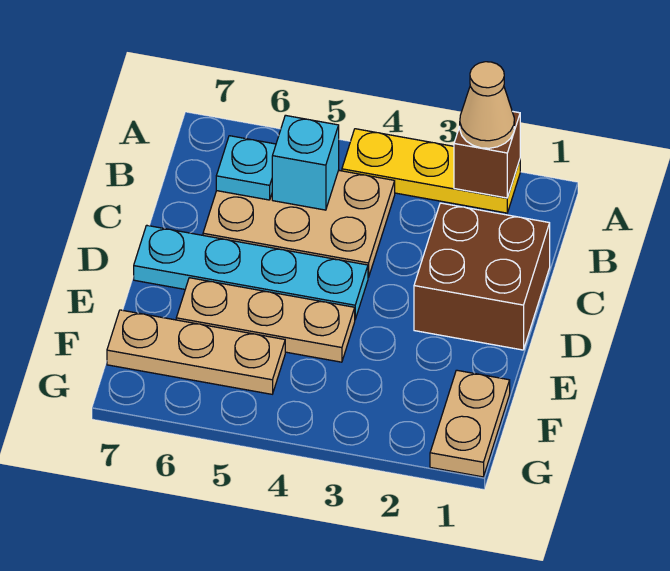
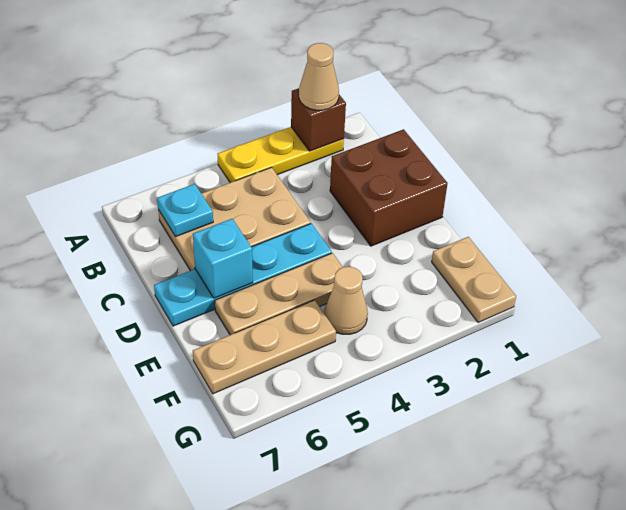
cyan 1x1 brick [272,115,339,210] -> cyan 1x1 brick moved to [193,219,253,298]
none -> tan 1x1 cone [324,267,368,334]

